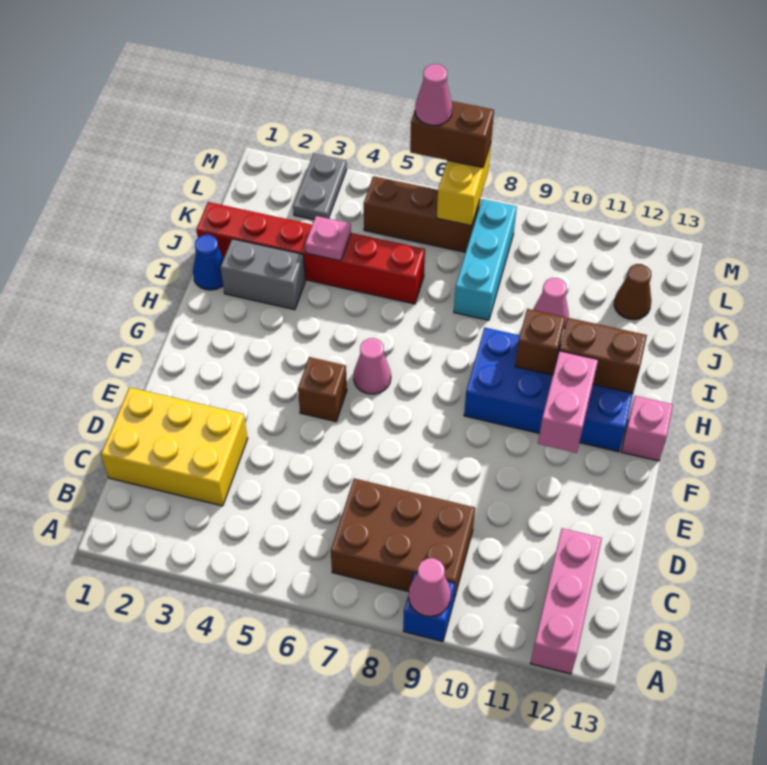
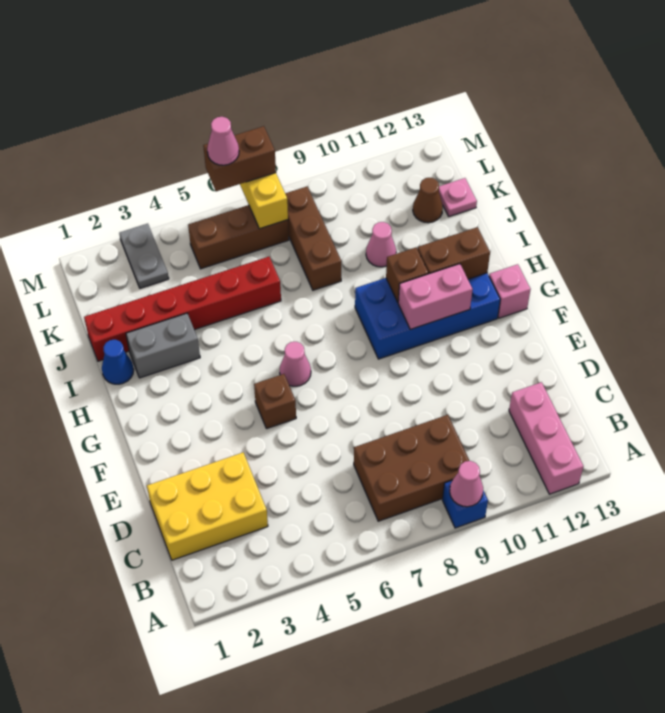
pink 1x2 brick [538,351,598,453] -> pink 1x2 brick turned to [398,264,473,329]
pink 1x1 plate [305,216,351,261] -> pink 1x1 plate moved to [439,178,477,217]
cyan 1x3 brick [454,199,517,320] -> brown 1x3 brick [285,187,341,290]

